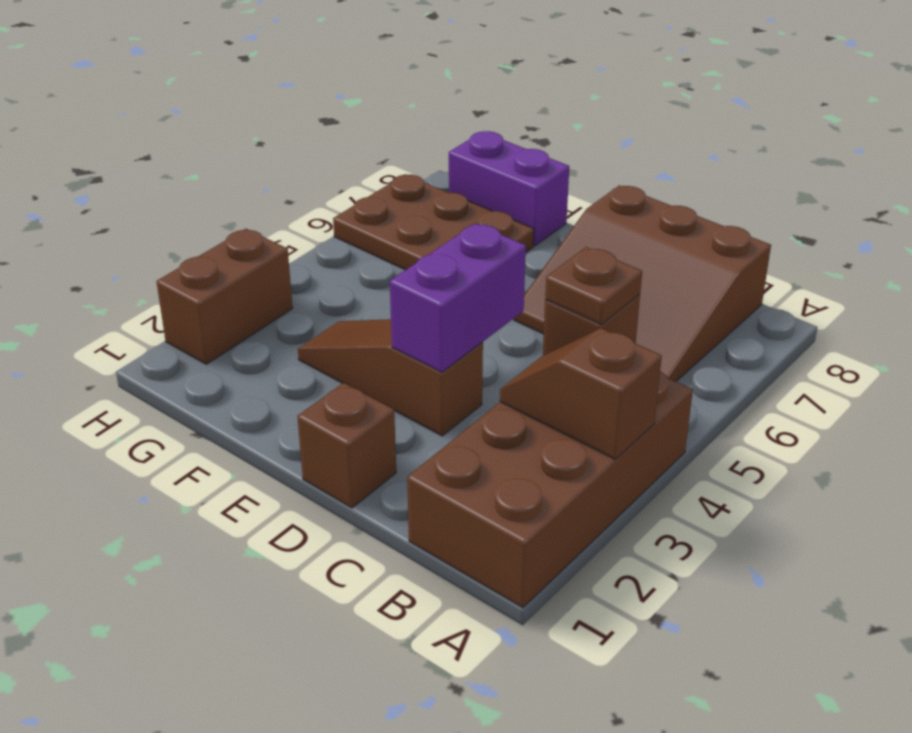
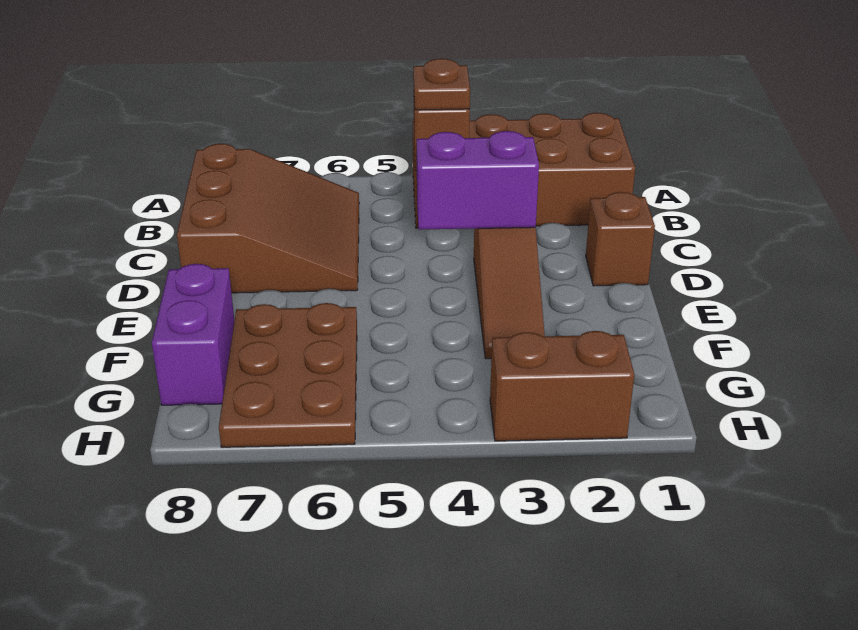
brown 1x2 slope [500,328,662,460] -> none

